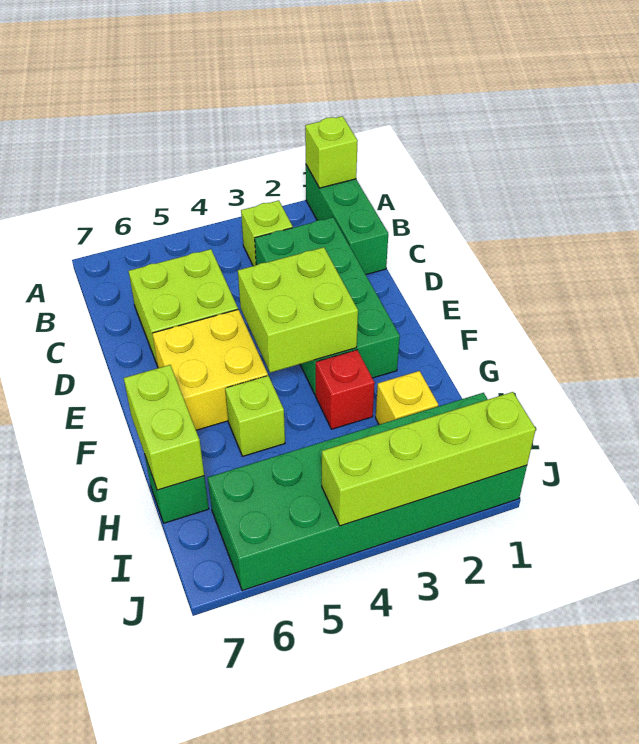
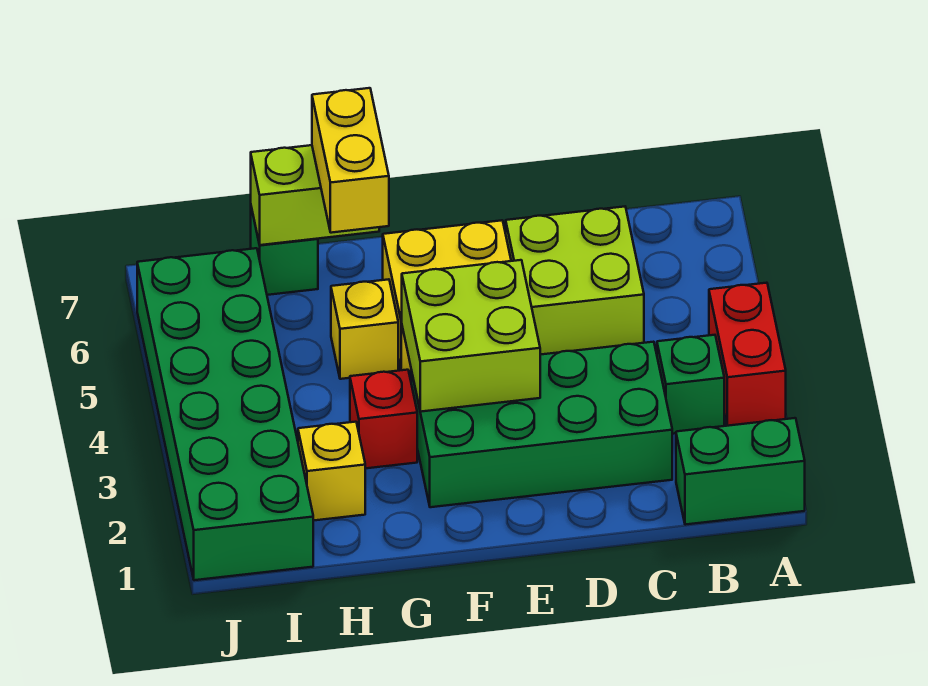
green 1x3 brick [306,165,388,275] -> green 1x2 brick [676,418,805,525]
lime 1x1 brick [305,116,358,188] -> none
none -> red 1x2 brick [709,283,786,426]
lime 1x1 brick [241,200,293,266] -> green 1x1 brick [657,335,724,434]
lime 1x1 brick [225,376,285,456] -> yellow 1x1 brick [331,279,398,379]
none -> yellow 1x2 brick [312,88,389,233]
lime 1x4 brick [322,392,536,526] -> none

